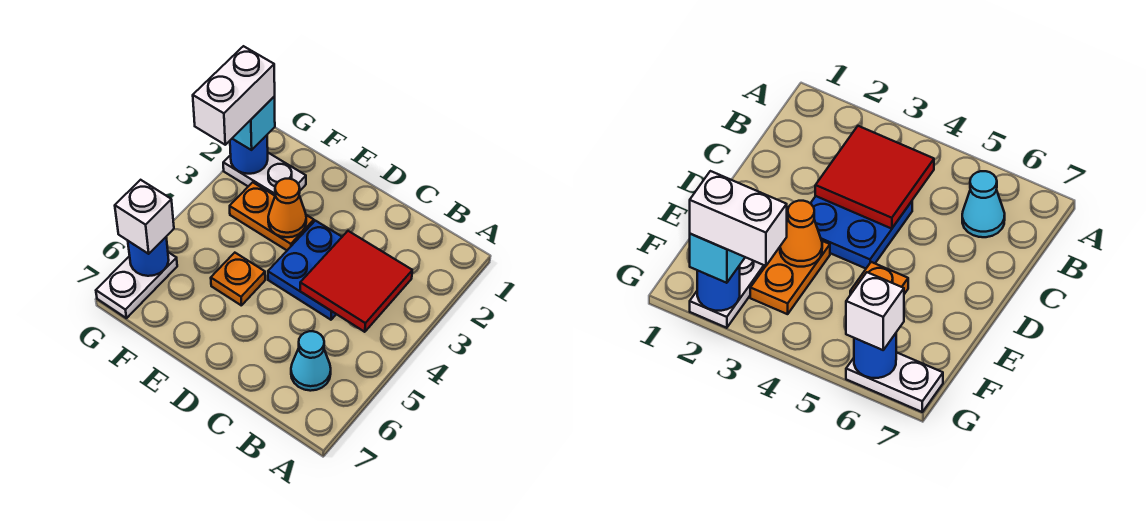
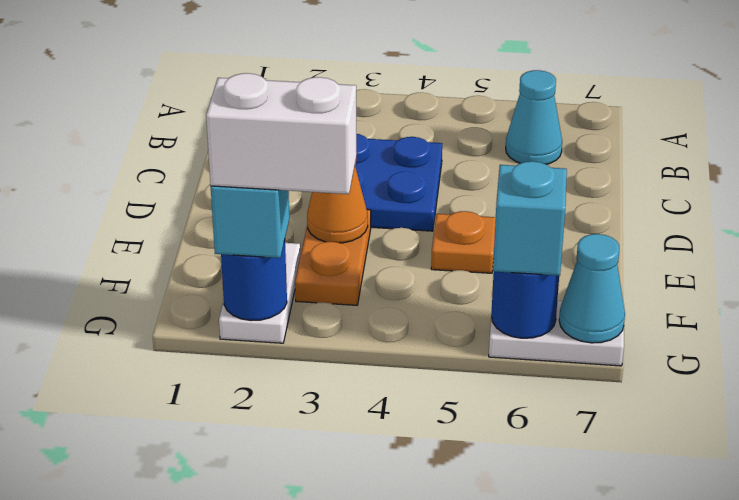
red 2x2 tile [300,231,412,332] -> none
white 1x1 brick [115,180,174,254] -> cyan 1x1 brick [493,161,567,276]
none -> cyan 1x1 cone [559,234,625,343]

